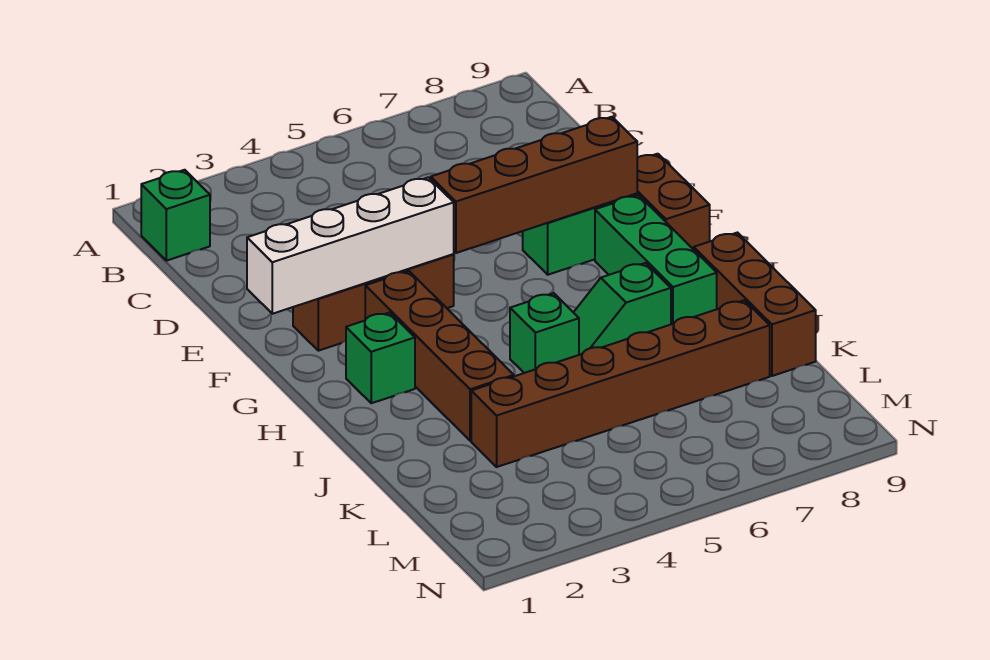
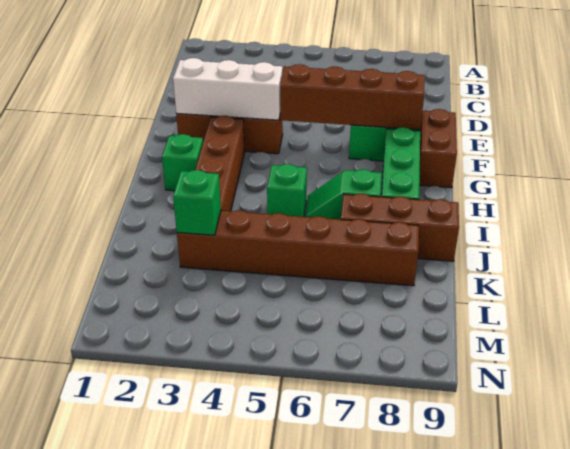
green 1x1 brick [141,170,210,261] -> green 1x1 brick moved to [173,170,221,235]
white 1x4 brick [247,177,454,314] -> white 1x3 brick [173,58,282,120]
brown 1x3 brick [694,233,816,376] -> brown 1x3 brick turned to [341,194,459,261]

